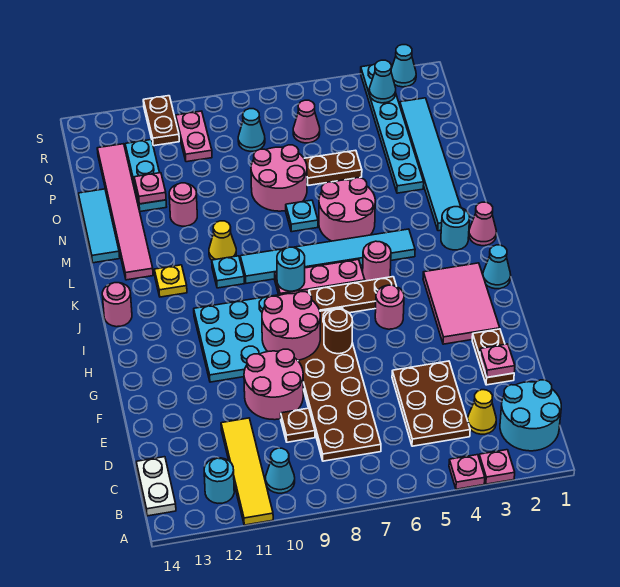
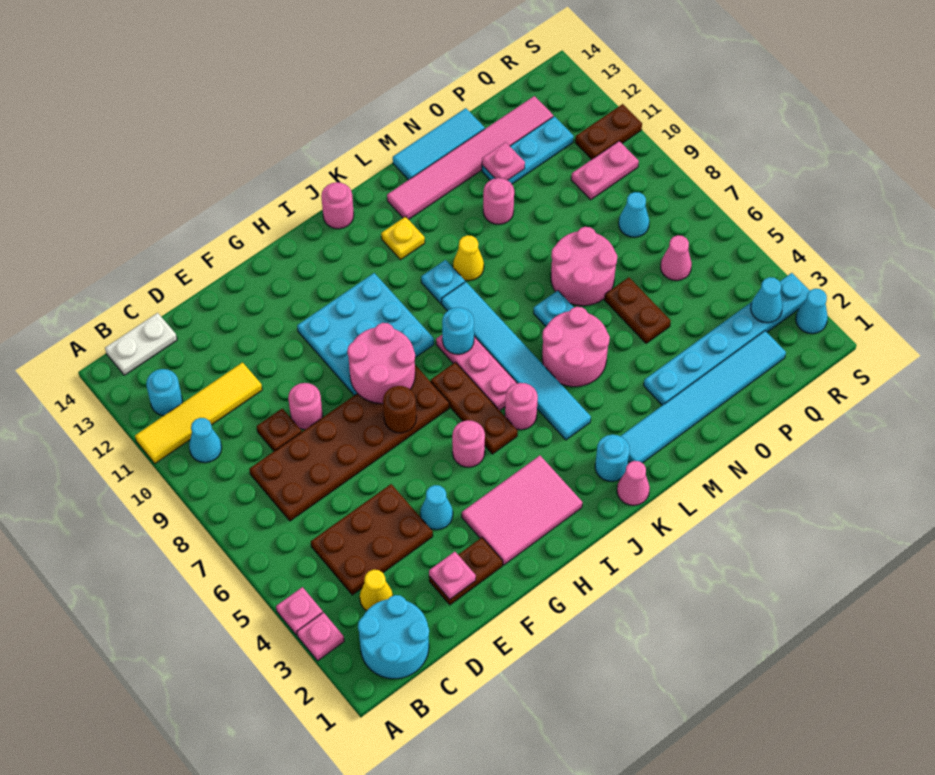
pink 2x2 round brick [244,349,303,420] -> pink 1x1 round brick [288,383,323,430]
cyan 1x1 cone [483,245,511,289] -> cyan 1x1 cone moved to [420,485,453,530]

